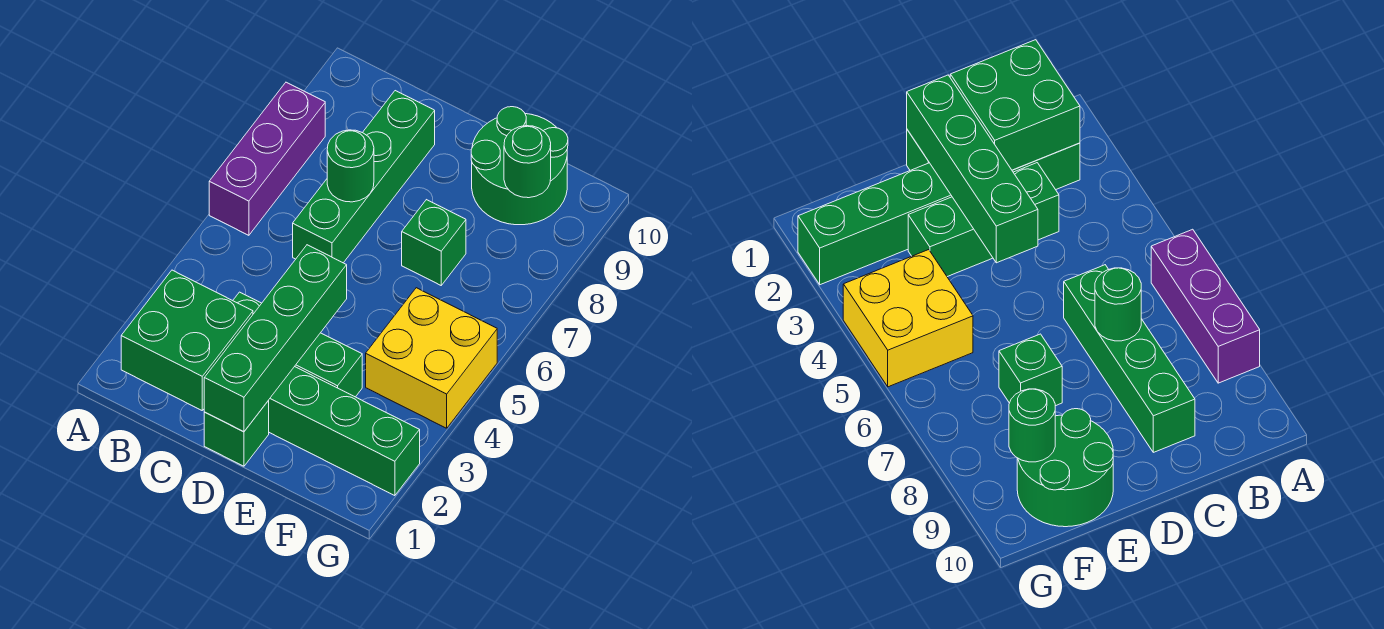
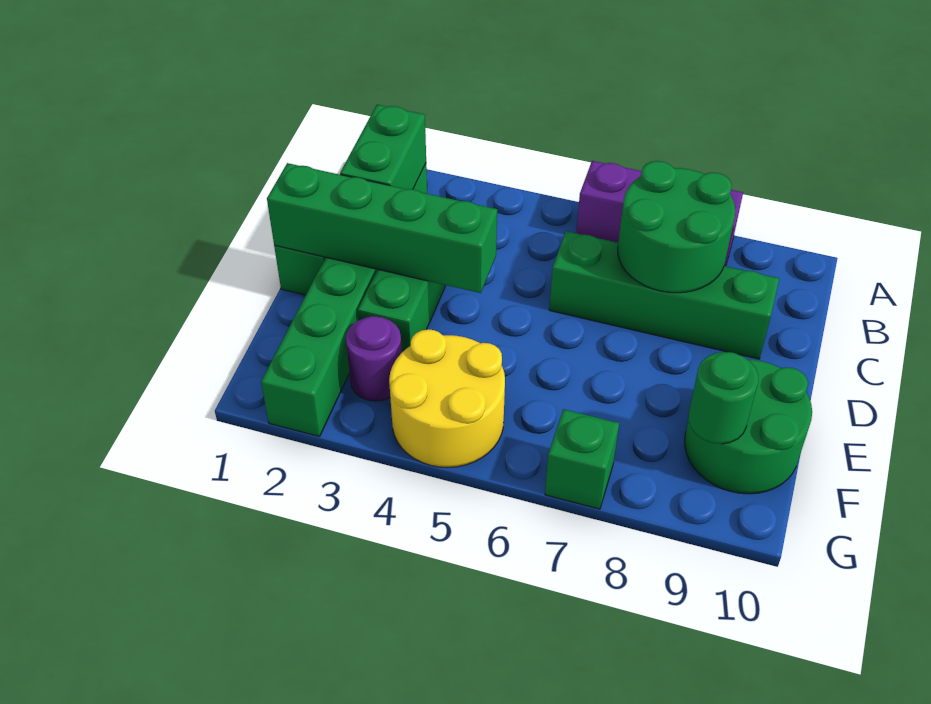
green 2x2 brick [121,270,253,410] -> green 1x2 brick [340,105,426,189]
green 1x1 round brick [327,130,374,202] -> green 2x2 round brick [618,161,735,293]
green 1x1 brick [402,200,466,285] -> green 1x1 brick moved to [545,409,619,509]
none -> purple 1x1 round brick [346,316,402,401]
yellow 2x2 brick [366,288,497,428] -> yellow 2x2 round brick [389,329,505,467]

